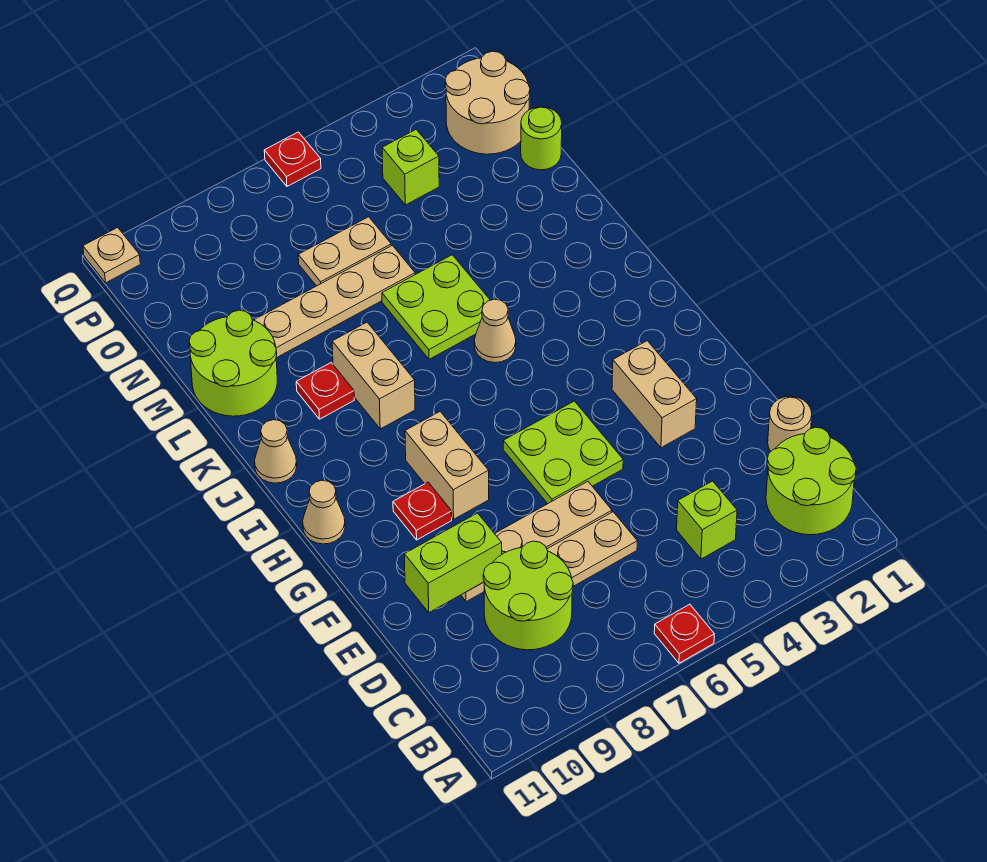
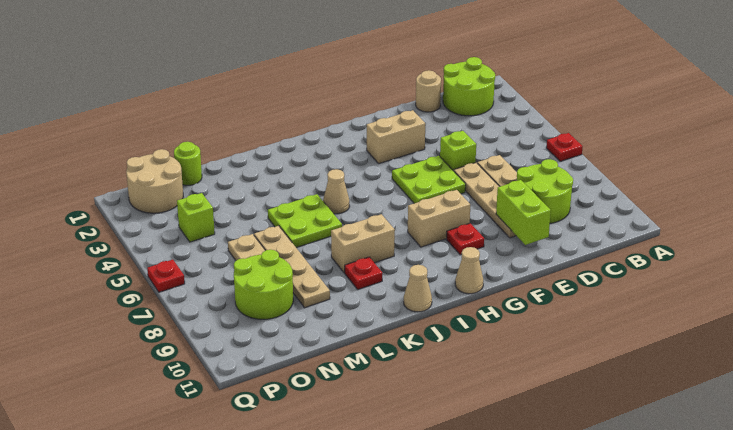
lime 1x1 brick [677,481,737,559] -> lime 1x1 brick moved to [440,131,476,171]
lime 2x2 round brick [189,310,277,416] -> lime 2x2 round brick moved to [234,250,293,319]
tan 1x1 plate [83,227,140,283] -> none

